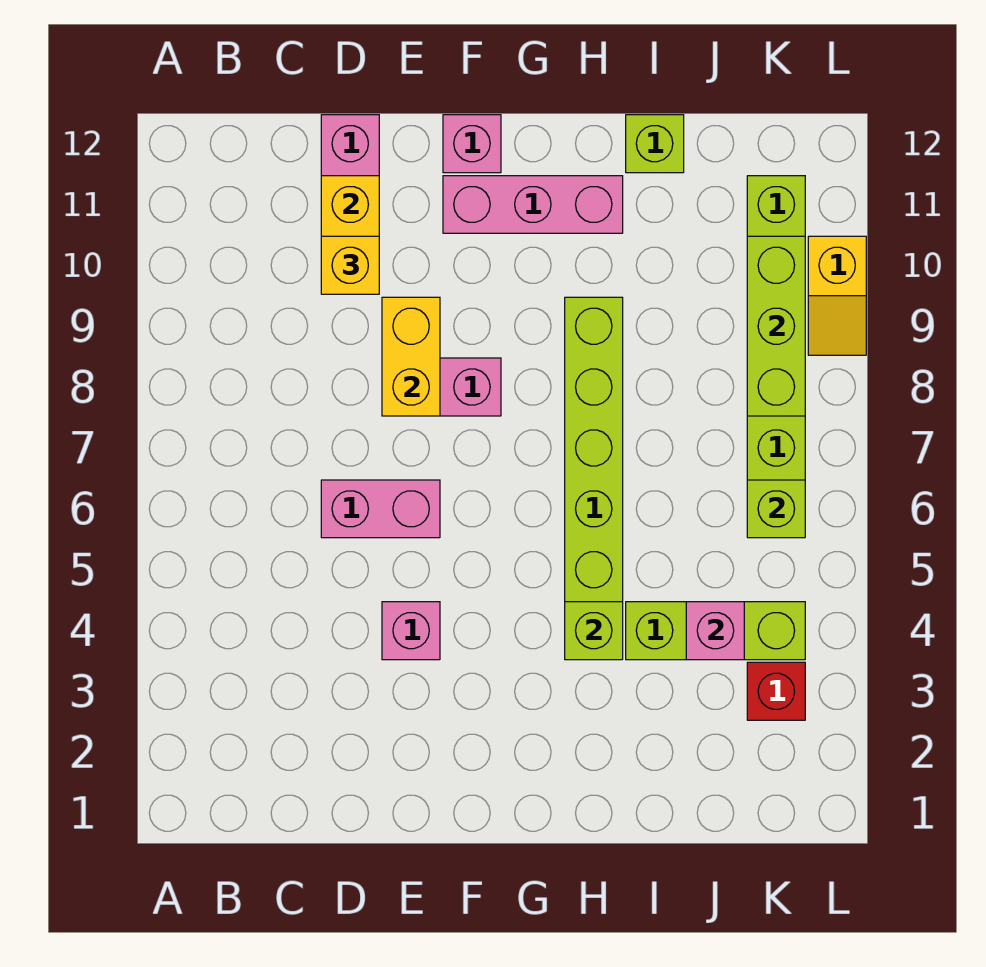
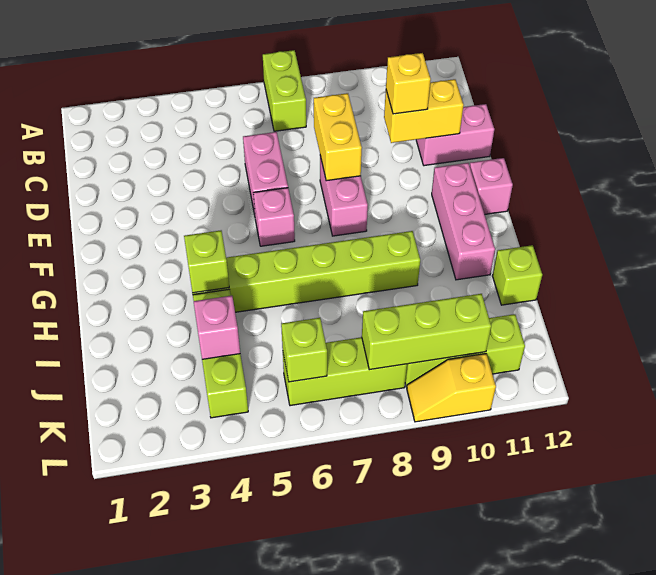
none -> lime 1x2 brick [263,50,306,131]
pink 1x1 brick [382,602,440,660] -> pink 1x1 brick moved to [253,188,295,246]
yellow 1x2 brick [382,297,440,416] -> yellow 1x2 brick turned to [314,93,362,181]
red 1x1 brick [747,662,805,720] -> none

